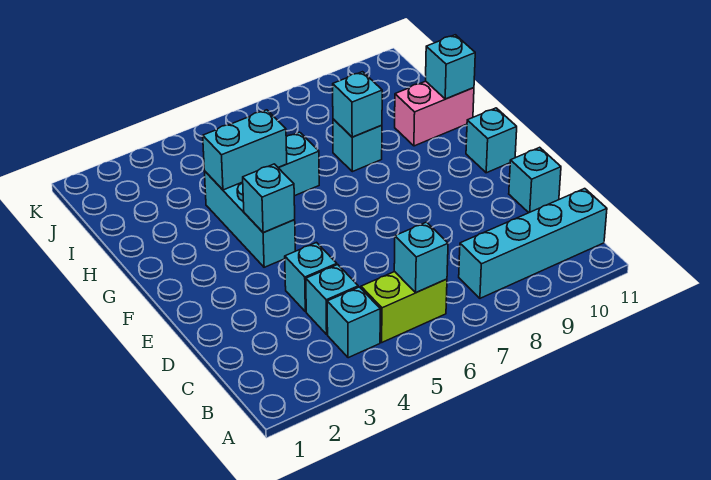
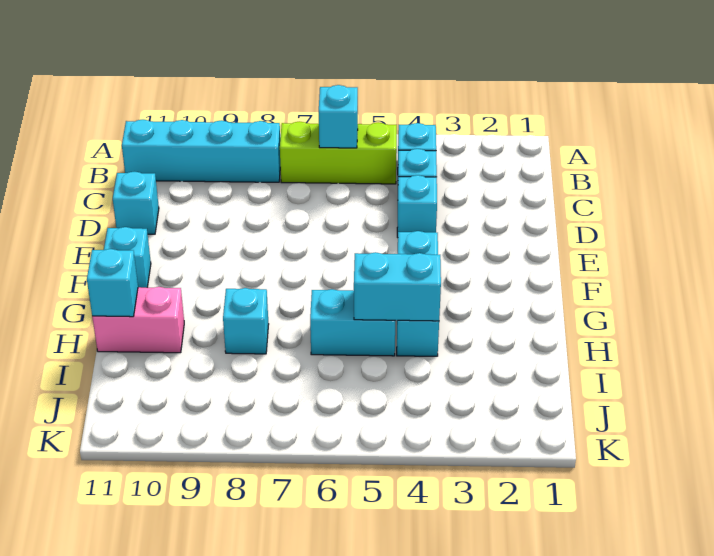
lime 1x2 brick [361,272,447,342] -> lime 1x3 brick [280,121,397,184]
cyan 1x1 brick [243,164,295,233] -> none
cyan 1x1 brick [333,72,382,137] -> none

